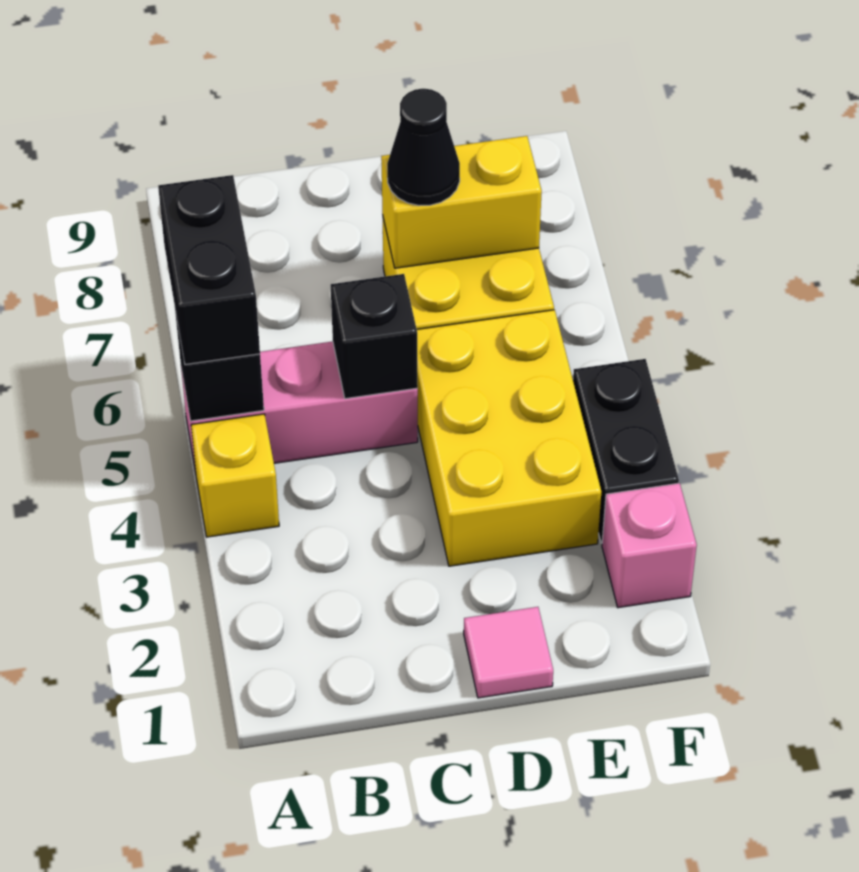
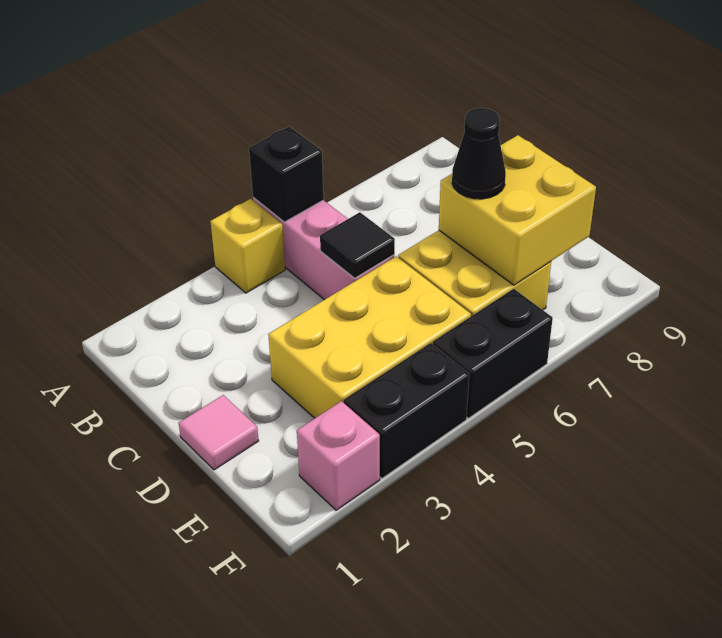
black 1x2 brick [158,175,260,364] -> black 1x2 brick moved to [433,289,553,418]
black 1x1 brick [331,274,418,399] -> black 1x1 tile [320,212,395,278]
yellow 1x2 brick [381,136,542,268] -> yellow 2x2 brick [439,135,596,285]

